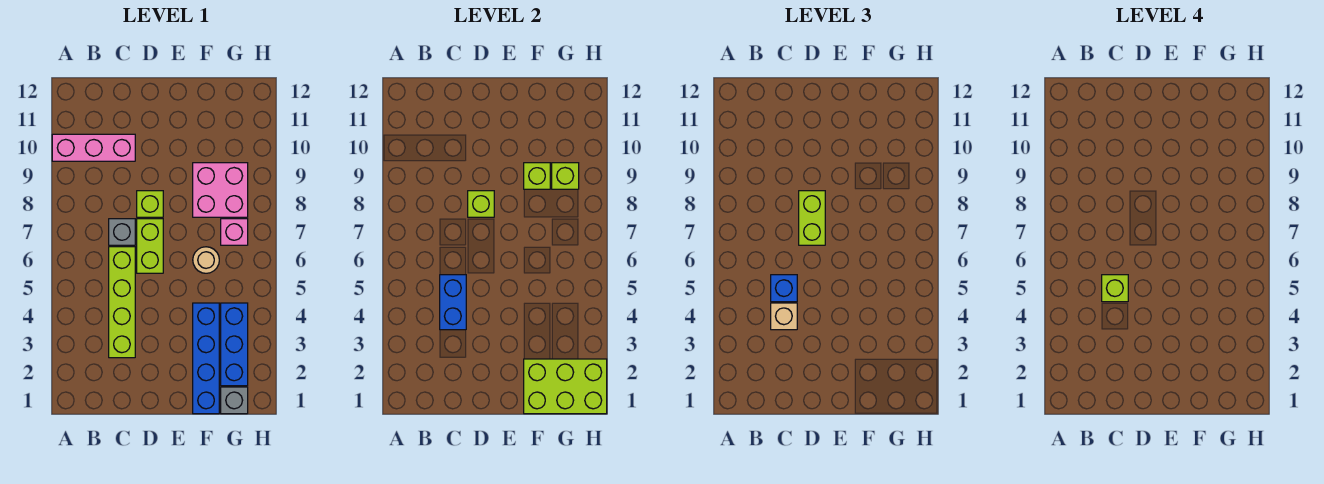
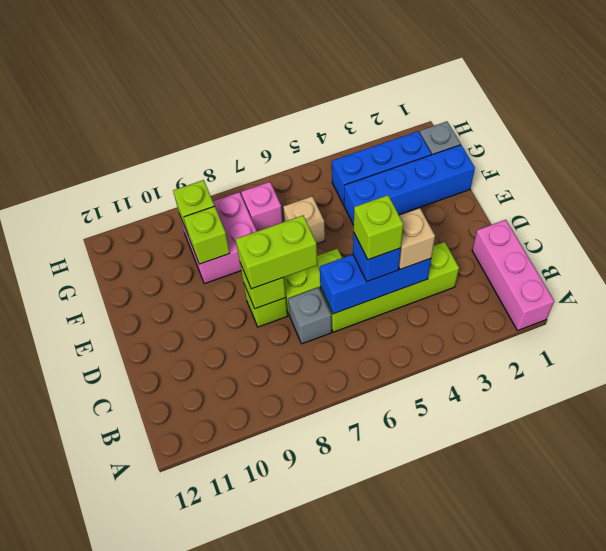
pink 1x3 brick [52,134,135,161] -> pink 1x3 brick moved to [472,220,554,331]
blue 1x2 brick [440,275,466,330] -> blue 1x3 brick [320,254,431,314]
lime 2x3 brick [524,359,607,414] -> none
tan 1x1 round brick [193,247,219,273] -> tan 1x1 brick [283,196,325,244]

